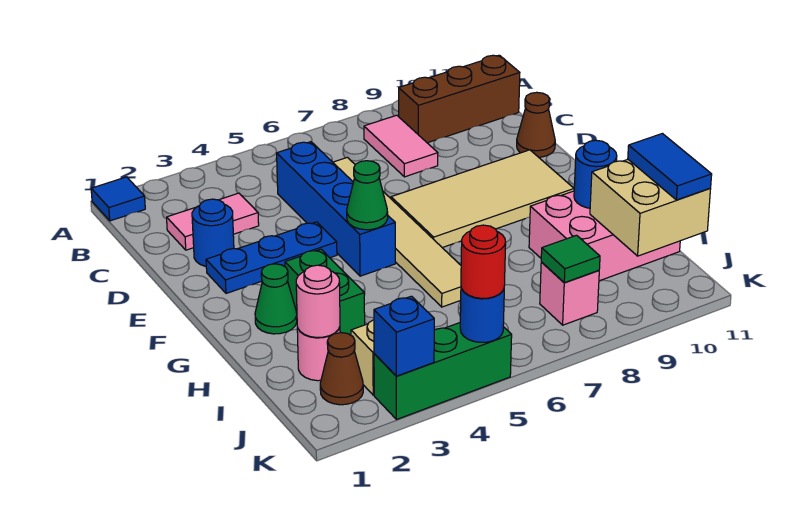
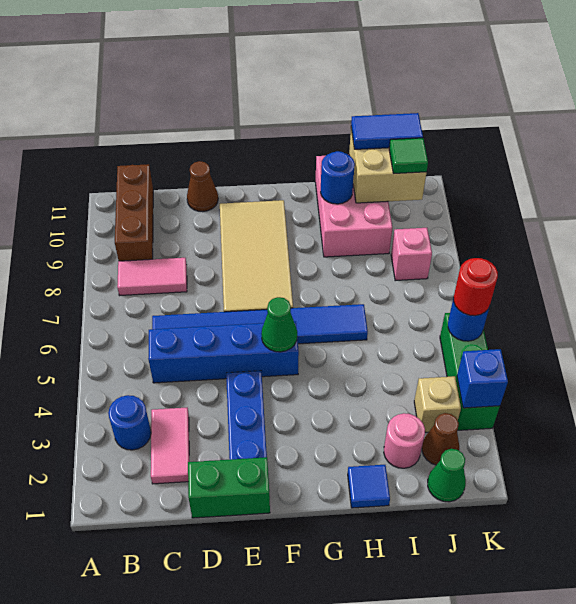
blue 1x1 tile [91,177,145,221] -> blue 1x1 tile moved to [348,465,390,508]
tan 1x6 tile [333,157,461,307] -> blue 1x6 tile [152,304,368,344]
blue 1x1 round brick [192,199,234,266] -> blue 1x1 round brick moved to [108,395,151,450]
green 1x1 cone [255,264,297,334] -> green 1x1 cone moved to [428,449,466,502]
green 1x2 brick [285,249,365,335] -> green 1x2 brick moved to [188,457,270,518]
pink 1x1 round brick [296,265,340,338] -> none
green 1x1 tile [541,235,600,283] -> green 1x1 tile moved to [389,138,428,174]

